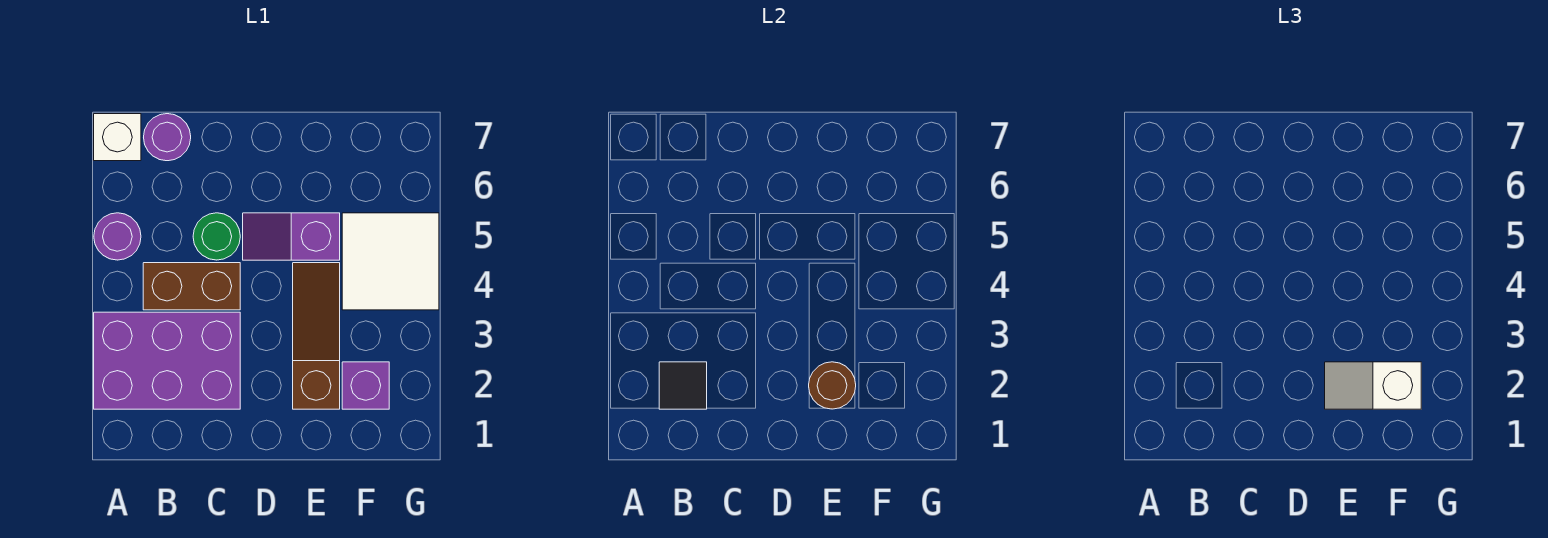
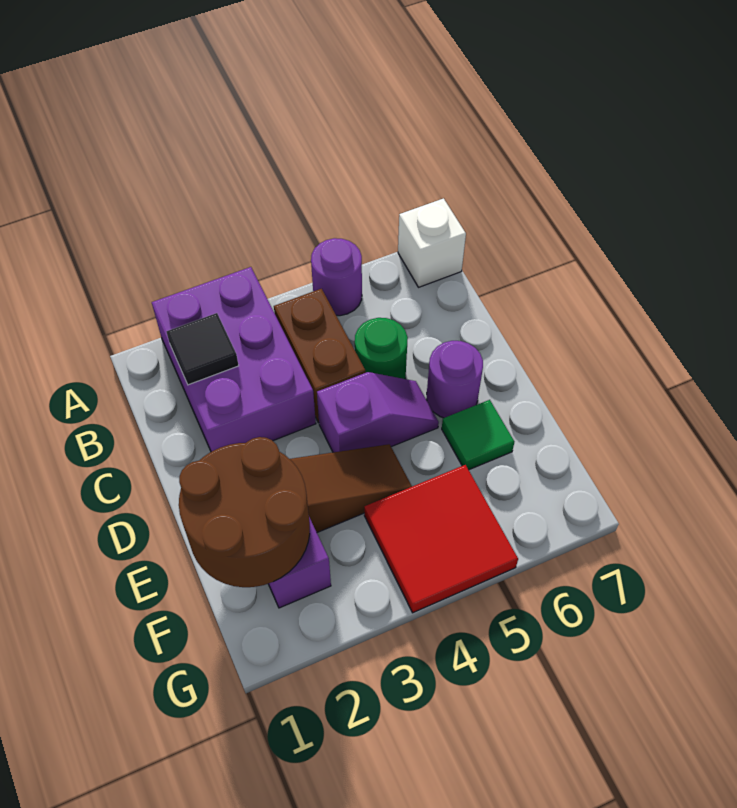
purple 1x1 round brick [144,114,191,161] -> purple 1x1 round brick moved to [427,341,483,418]
purple 1x2 slope [243,213,340,260] -> purple 1x2 slope turned to [317,372,439,452]
brown 1x1 round brick [809,362,856,409] -> brown 2x2 round brick [179,437,310,587]
white 1x2 slope [1325,362,1421,409] -> none
none -> green 1x1 tile [442,400,514,470]
white 2x2 tile [342,213,439,310] -> red 2x2 tile [364,465,518,613]

